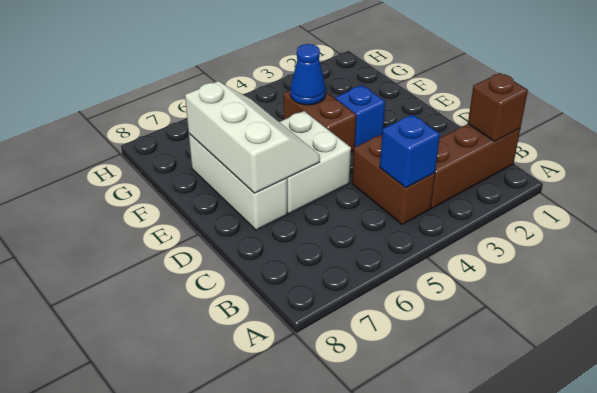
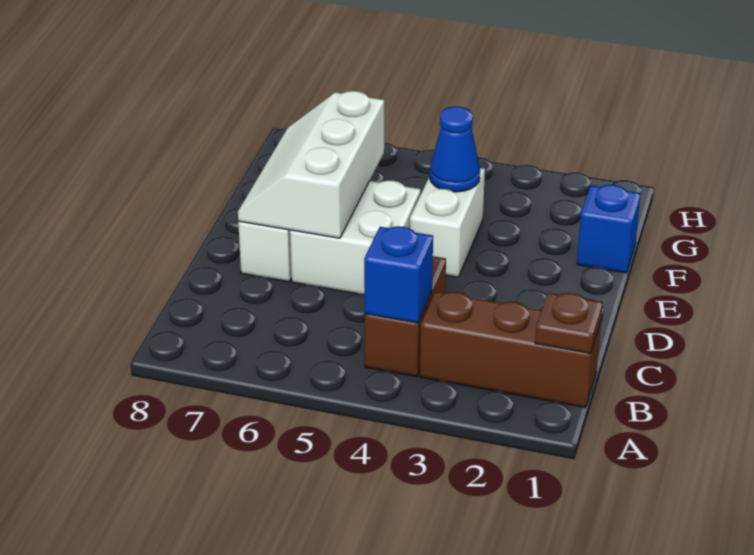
brown 1x1 brick [468,73,528,141] -> brown 1x1 plate [535,293,603,353]
white 2x3 slope [185,81,320,193] -> white 2x3 slope turned to [238,91,384,238]
blue 1x1 brick [335,85,385,147] -> blue 1x1 brick moved to [577,185,641,273]
brown 1x2 brick [283,90,356,152] -> white 1x2 brick [410,168,485,277]

